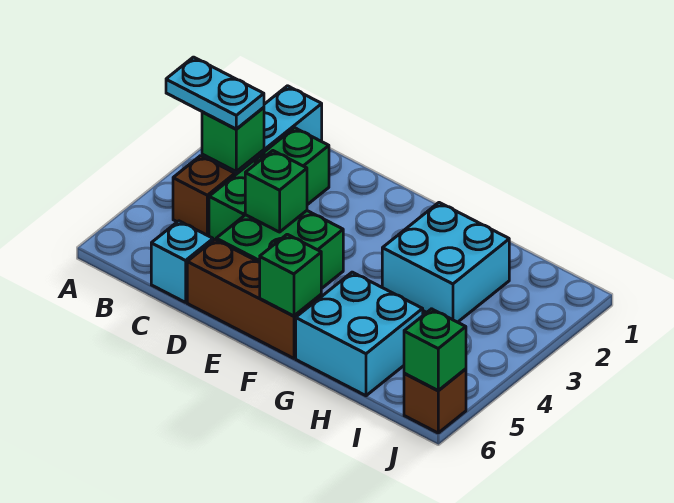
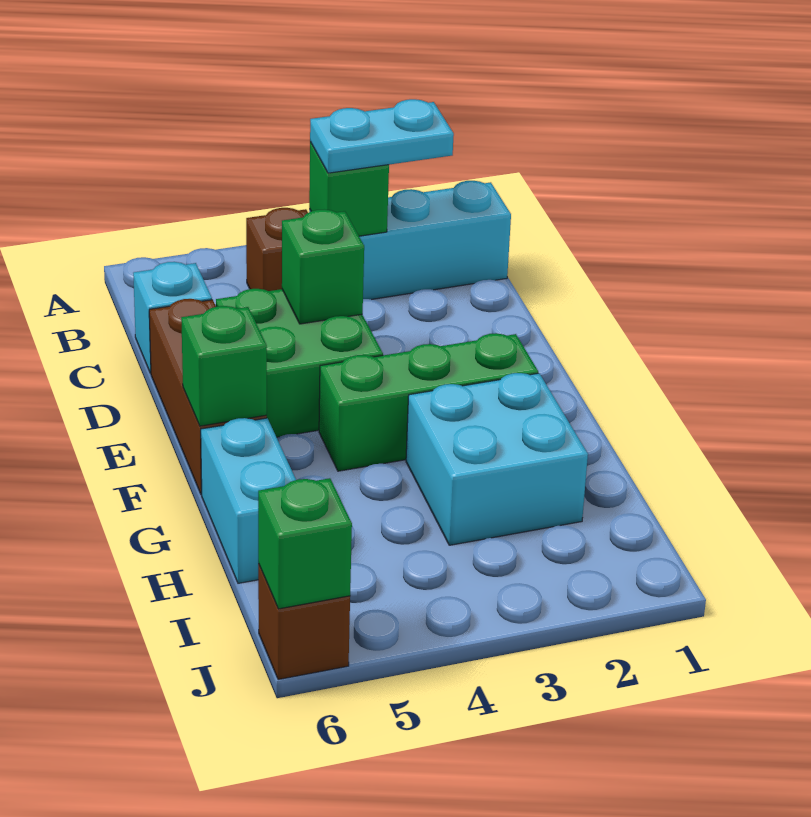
cyan 1x2 plate [166,57,264,129] -> cyan 1x2 plate turned to [310,99,454,173]
green 1x3 brick [209,128,329,240] -> green 1x3 brick moved to [319,333,538,471]
cyan 2x2 brick [296,272,423,396] -> cyan 1x2 brick [201,418,296,583]

